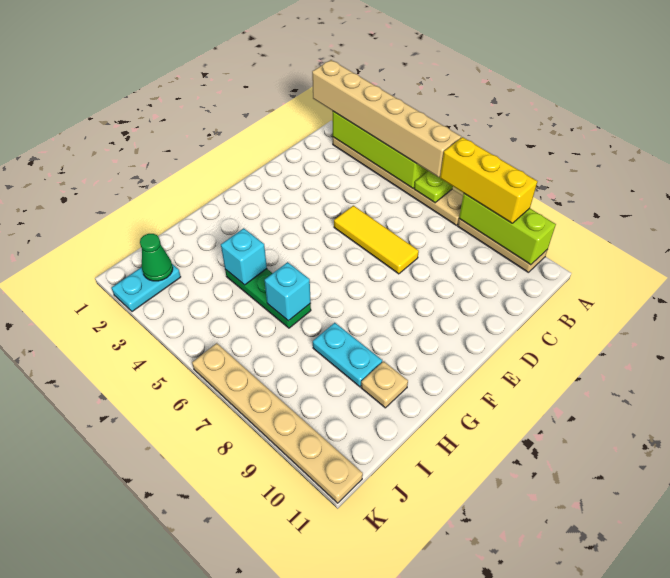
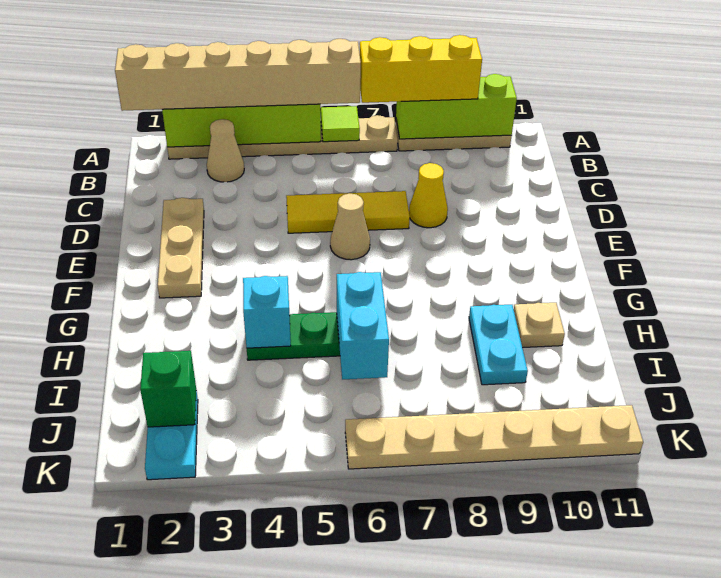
lime 1x1 plate [414,171,453,203] -> lime 1x1 tile [321,106,360,142]
none -> tan 1x1 cone [207,119,244,182]
none -> tan 1x3 plate [158,198,204,298]
none -> yellow 1x1 cone [409,163,448,228]
none -> tan 1x1 cone [330,194,370,260]
cyan 1x1 brick [265,262,311,321] -> cyan 1x2 brick [337,272,389,380]
cyan 1x2 plate [313,323,382,387] -> cyan 1x2 plate turned to [469,305,528,385]
green 1x1 cone [140,234,173,281] -> green 1x1 brick [140,351,196,427]

